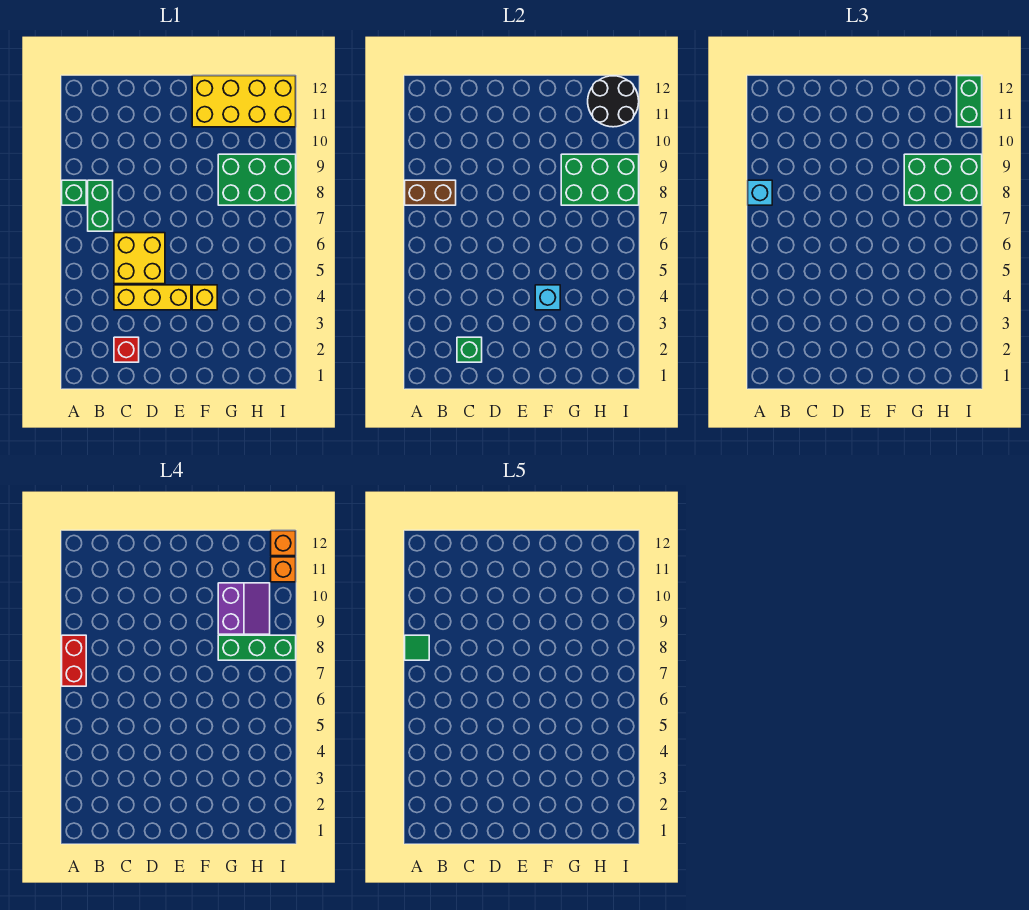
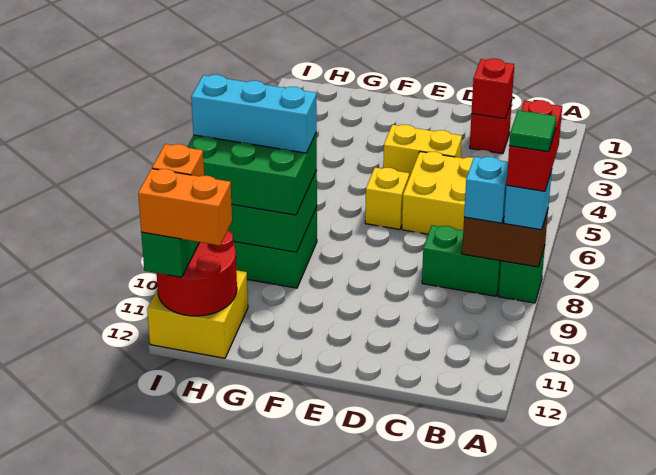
green 1x2 brick [88,180,113,231] -> green 1x2 brick turned to [422,225,501,296]
green 1x1 brick [457,337,482,362] -> red 1x1 brick [471,59,514,119]
yellow 1x3 brick [114,285,191,310] -> yellow 1x2 brick [383,125,462,177]
yellow 1x1 brick [192,285,217,310] -> yellow 1x1 brick moved to [365,168,409,229]
cyan 1x1 brick [535,285,560,310] -> cyan 1x1 brick moved to [464,157,508,223]
yellow 2x4 brick [192,76,296,127] -> yellow 2x2 brick [147,270,248,358]
green 1x3 brick [218,635,296,660] -> cyan 1x3 brick [191,75,317,153]
purple 2x2 slope [218,583,270,634] -> none
black 2x2 round brick [588,76,639,127] -> red 2x2 round brick [157,230,237,316]
orange 1x1 brick [271,531,296,556] -> orange 1x2 brick [138,169,232,246]

